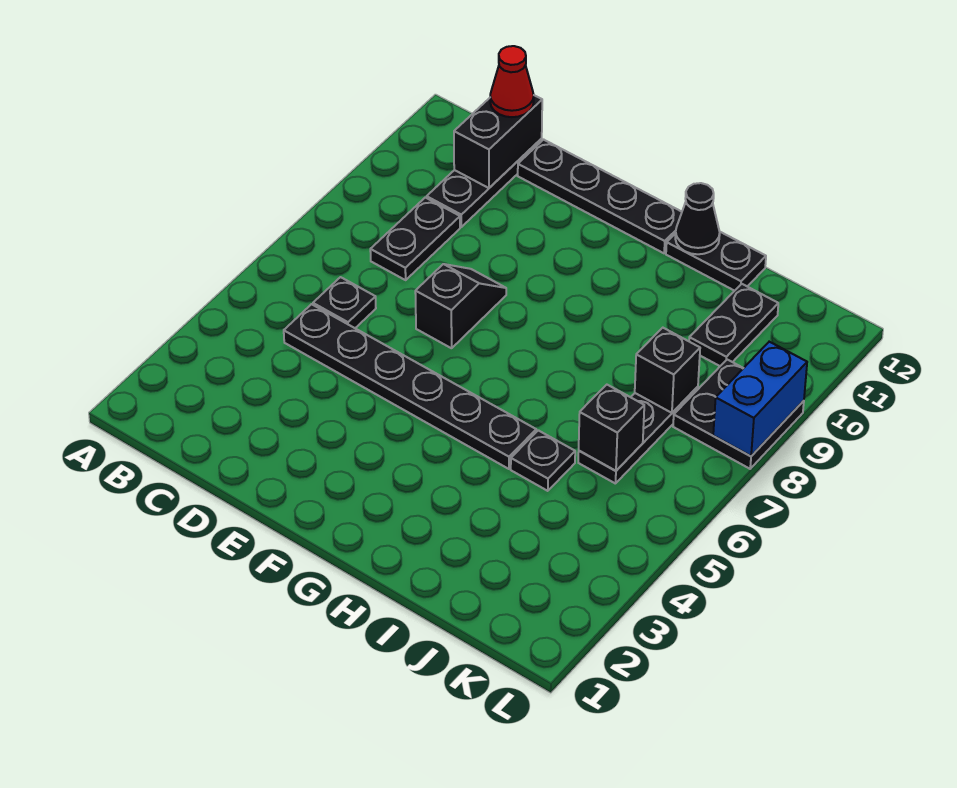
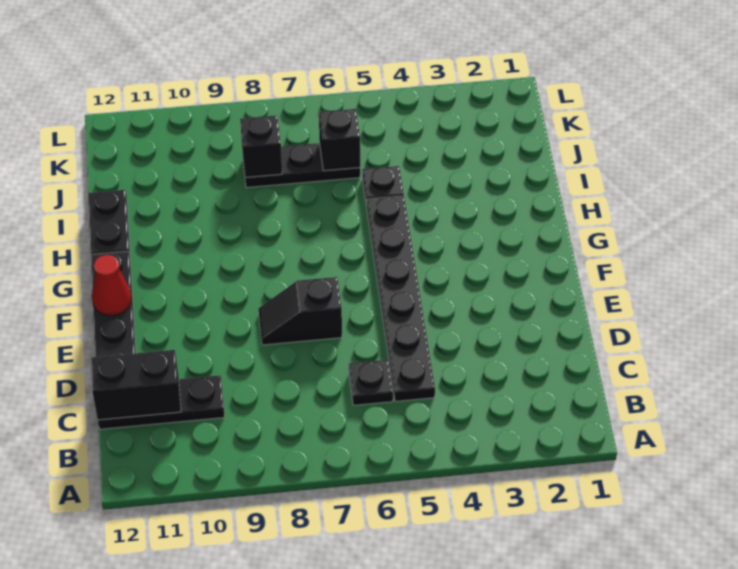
black 1x2 plate [370,198,460,280] -> none
red 1x1 cone [490,46,534,117] -> red 1x1 cone moved to [92,255,132,315]
black 1x1 cone [675,183,720,254] -> none
black 1x2 plate [689,284,778,366] -> none
black 2x2 plate [673,360,804,469] -> none
blue 1x2 brick [713,342,807,456] -> none

